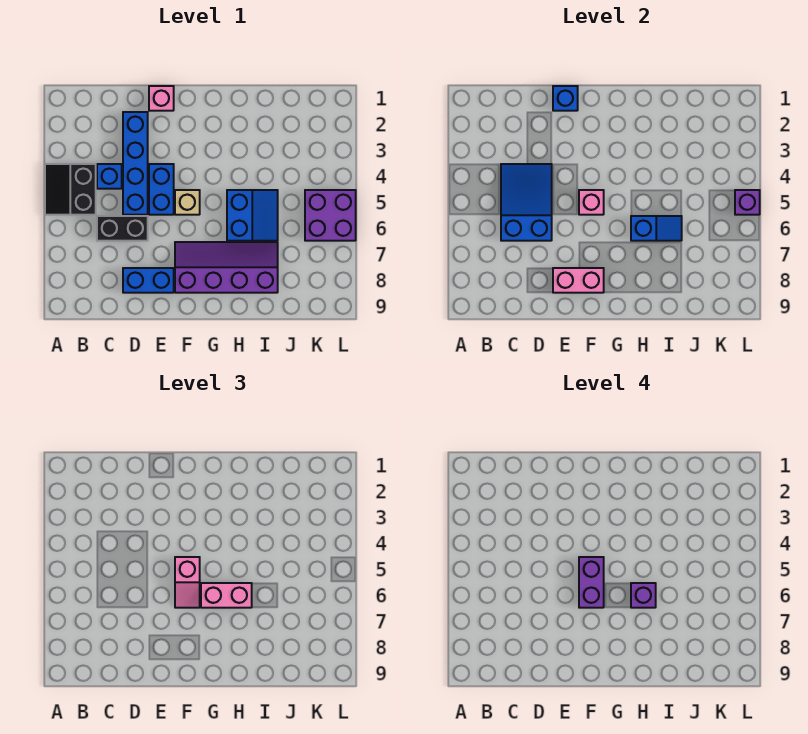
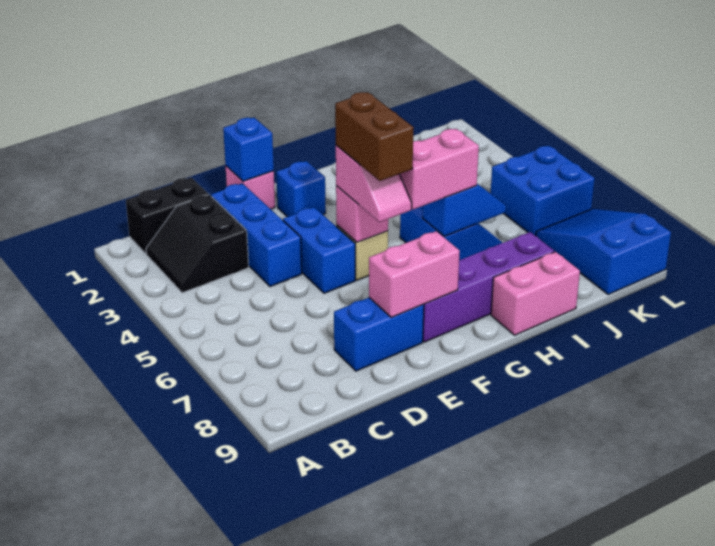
black 2x2 slope [45,164,96,215] -> black 2x2 slope moved to [146,195,249,293]
blue 1x1 brick [97,164,122,189] -> blue 1x1 brick moved to [276,161,326,217]
blue 2x3 slope [501,164,552,241] -> blue 2x3 slope moved to [536,209,671,294]
black 1x2 brick [97,216,148,241] -> black 1x2 brick moved to [126,178,209,254]
blue 1x4 brick [123,112,148,215] -> blue 1x3 brick [211,183,302,286]
purple 1x2 brick [579,557,604,608] -> brown 1x2 brick [335,92,414,181]
purple 1x1 brick [631,583,656,608] -> none
none -> pink 1x2 brick [491,252,580,335]
purple 2x2 brick [305,190,356,241] -> blue 2x2 brick [491,146,595,236]
purple 1x1 brick [735,190,760,215] -> none

